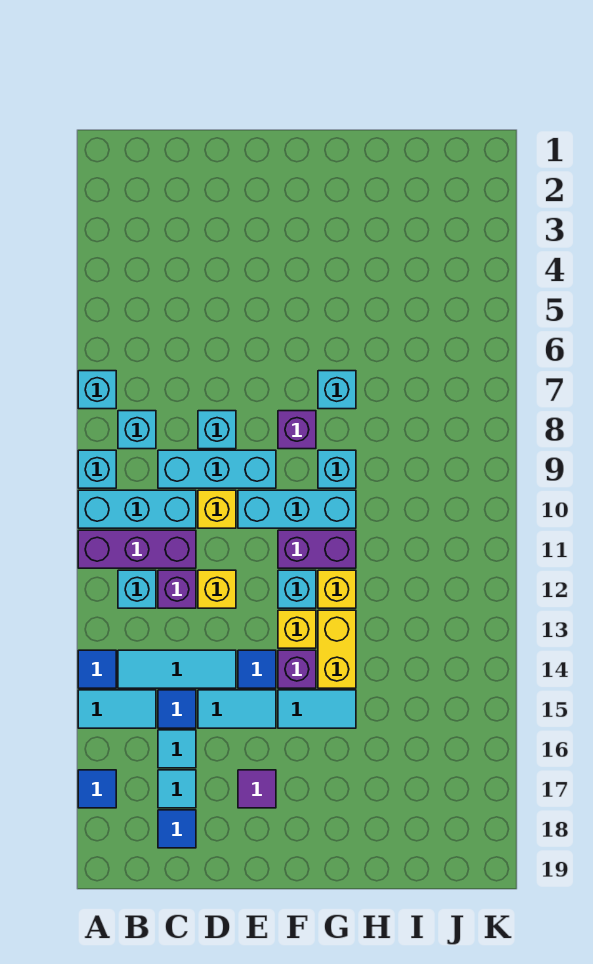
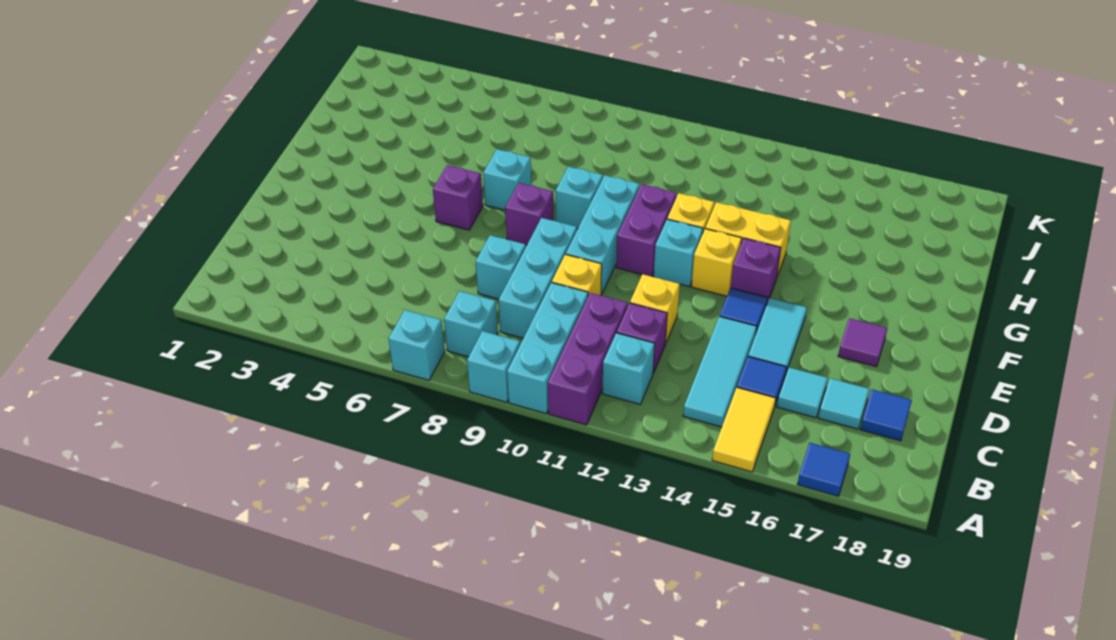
blue 1x1 tile [78,650,116,688] -> none
cyan 1x2 tile [78,690,156,728] -> yellow 1x2 tile [712,388,776,472]
none -> purple 1x1 brick [433,165,483,230]
cyan 1x2 tile [278,690,356,728] -> none

